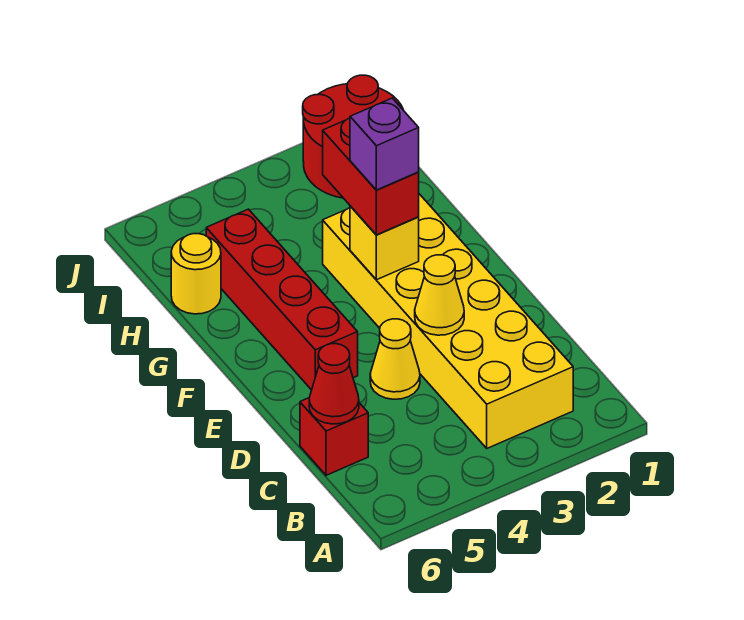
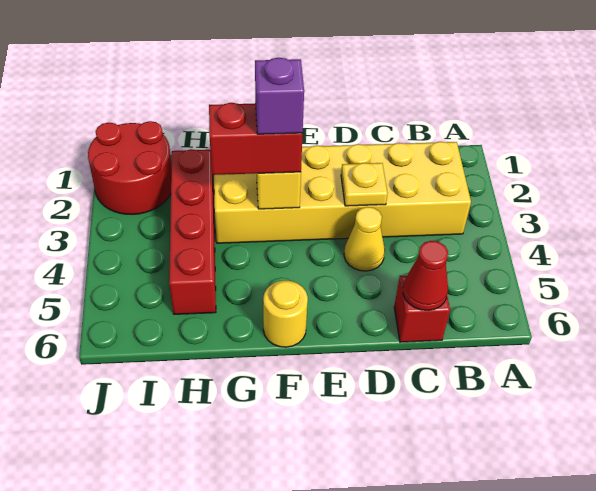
yellow 1x1 cone [415,255,464,335] -> yellow 1x1 plate [341,163,388,206]
red 1x4 brick [206,209,358,390] -> red 1x4 brick turned to [169,149,216,314]
yellow 1x1 round brick [171,234,221,314] -> yellow 1x1 round brick moved to [263,280,308,347]

